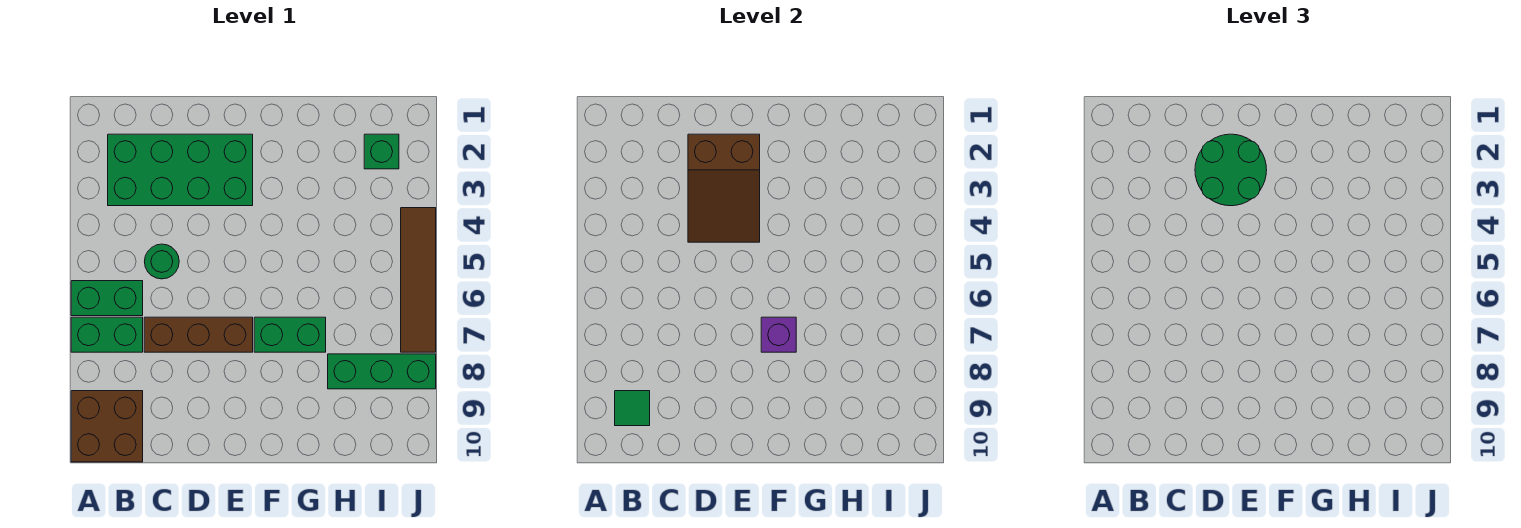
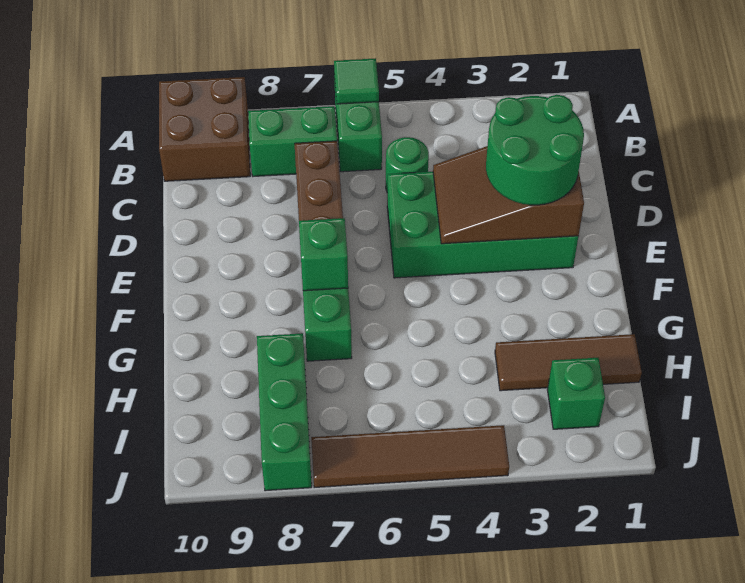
green 1x2 brick [71,317,143,352] -> green 1x2 brick turned to [248,106,337,176]
green 2x4 brick [108,134,253,206] -> green 2x4 brick turned to [387,172,578,278]
green 1x1 tile [615,391,650,426] -> green 1x1 tile moved to [334,58,379,104]
purple 1x1 brick [761,317,796,352] -> green 1x1 brick [299,218,348,291]
none -> brown 1x3 tile [495,334,642,391]

